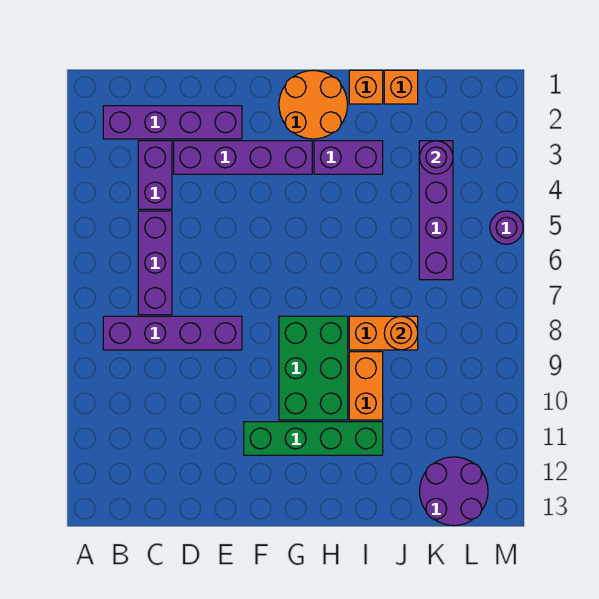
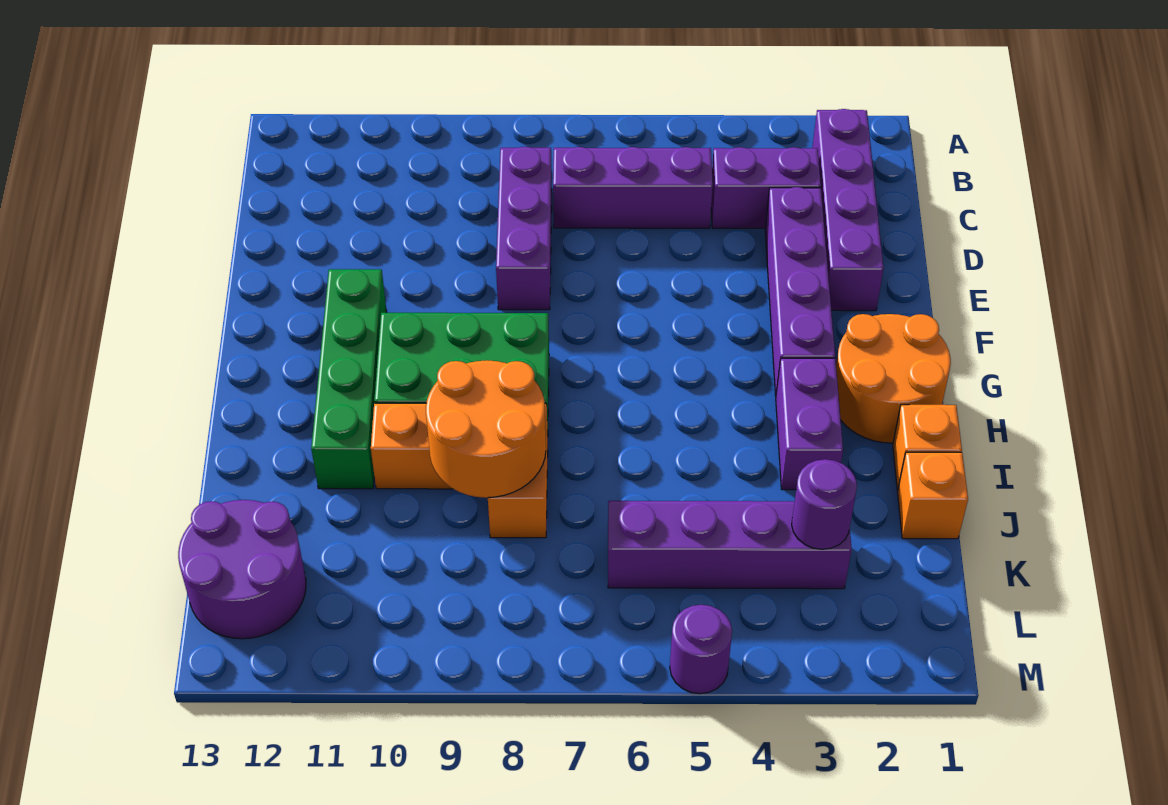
purple 1x4 brick [103,316,242,350] -> purple 1x3 brick [496,147,552,310]
orange 1x1 round brick [384,316,418,350] -> orange 2x2 round brick [426,360,546,498]

